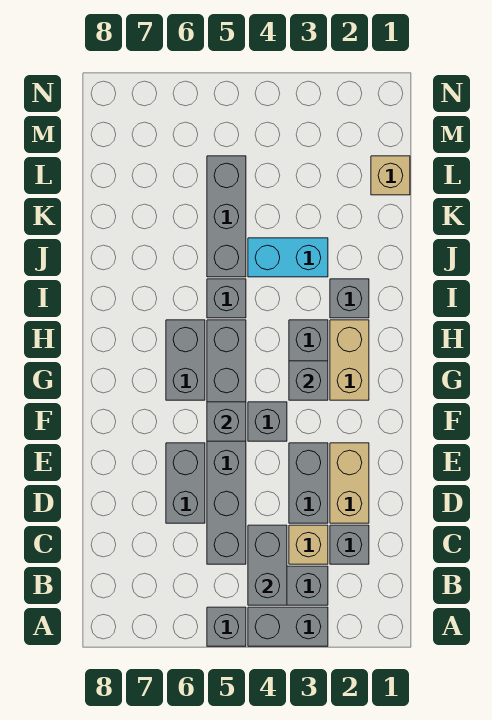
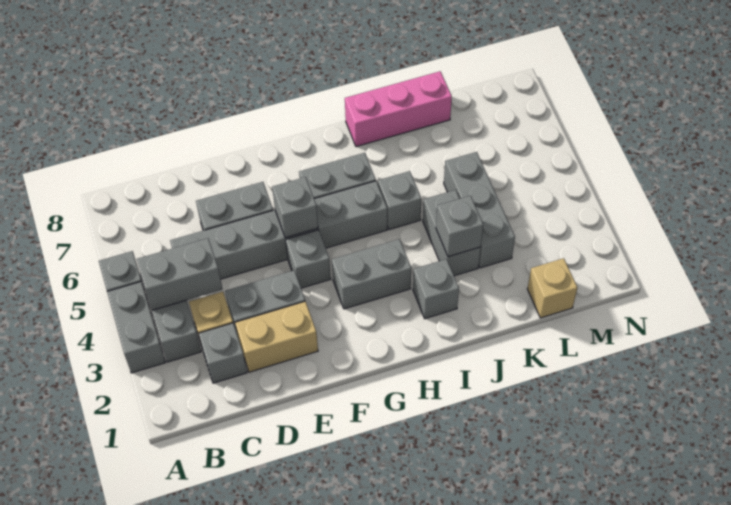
tan 1x2 brick [330,320,369,400] -> none
grey 1x1 brick [289,361,328,400] -> grey 1x1 brick moved to [436,196,483,257]
none -> pink 1x3 brick [345,71,452,147]
cyan 1x2 brick [248,238,328,277] -> grey 1x2 brick [423,190,481,276]
grey 1x3 brick [207,156,246,277] -> grey 1x3 brick turned to [444,152,515,268]

